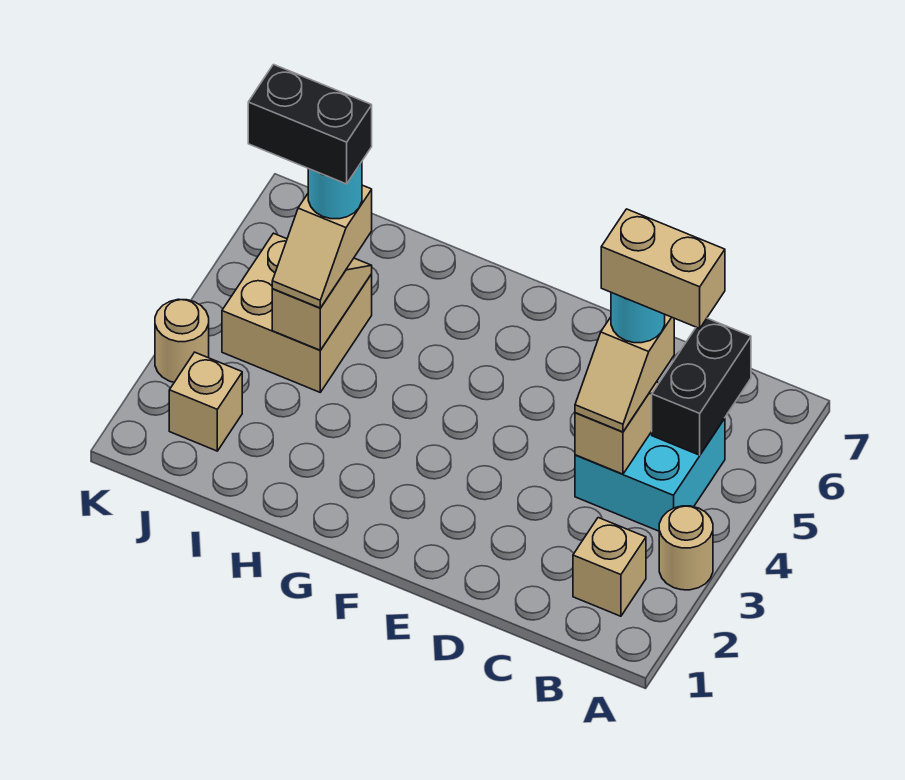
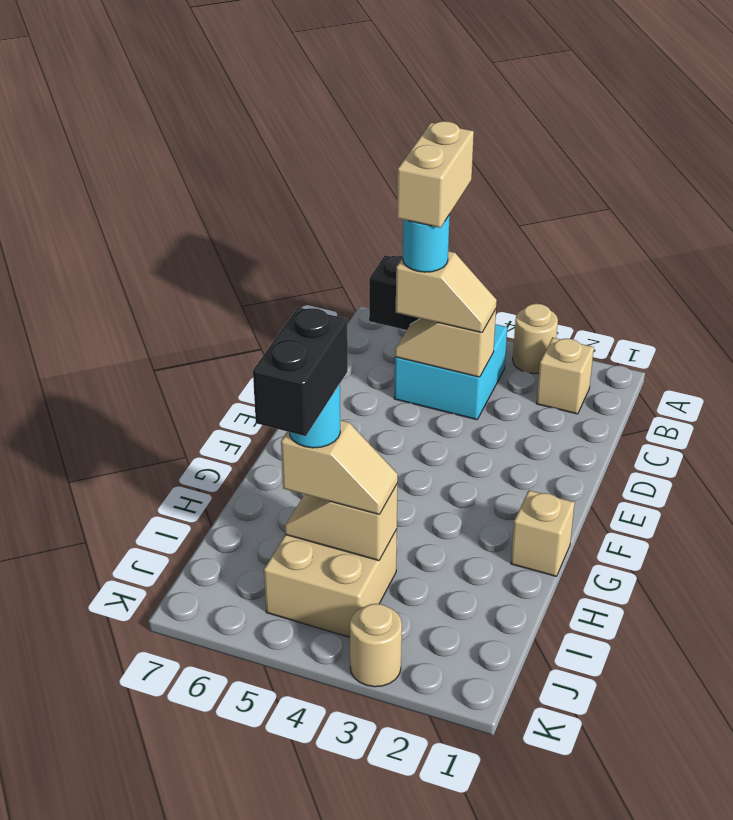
tan 1x1 brick [169,352,242,451] -> tan 1x1 brick moved to [511,490,575,576]

